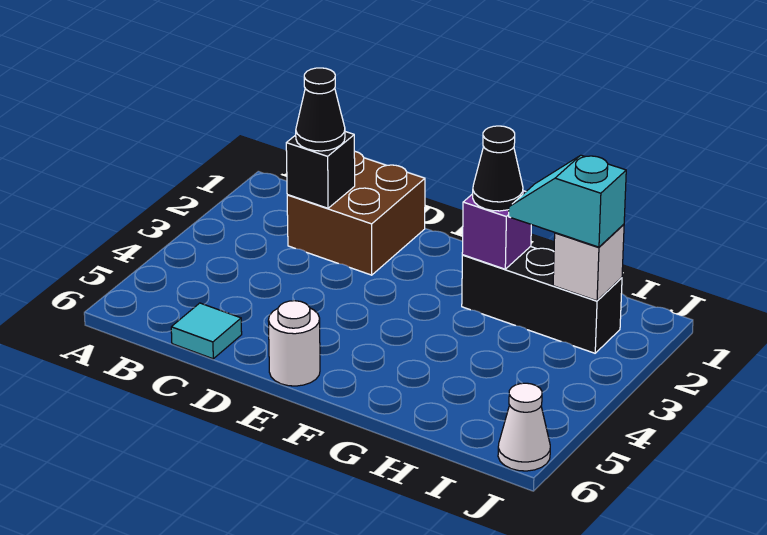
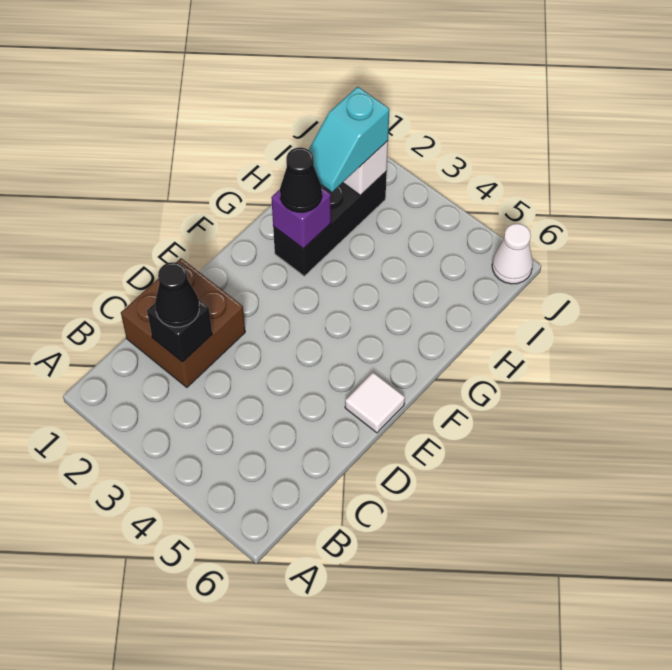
cyan 1x1 tile [171,303,242,359] -> none
white 1x1 round brick [268,301,320,386] -> white 1x1 tile [345,373,405,433]

